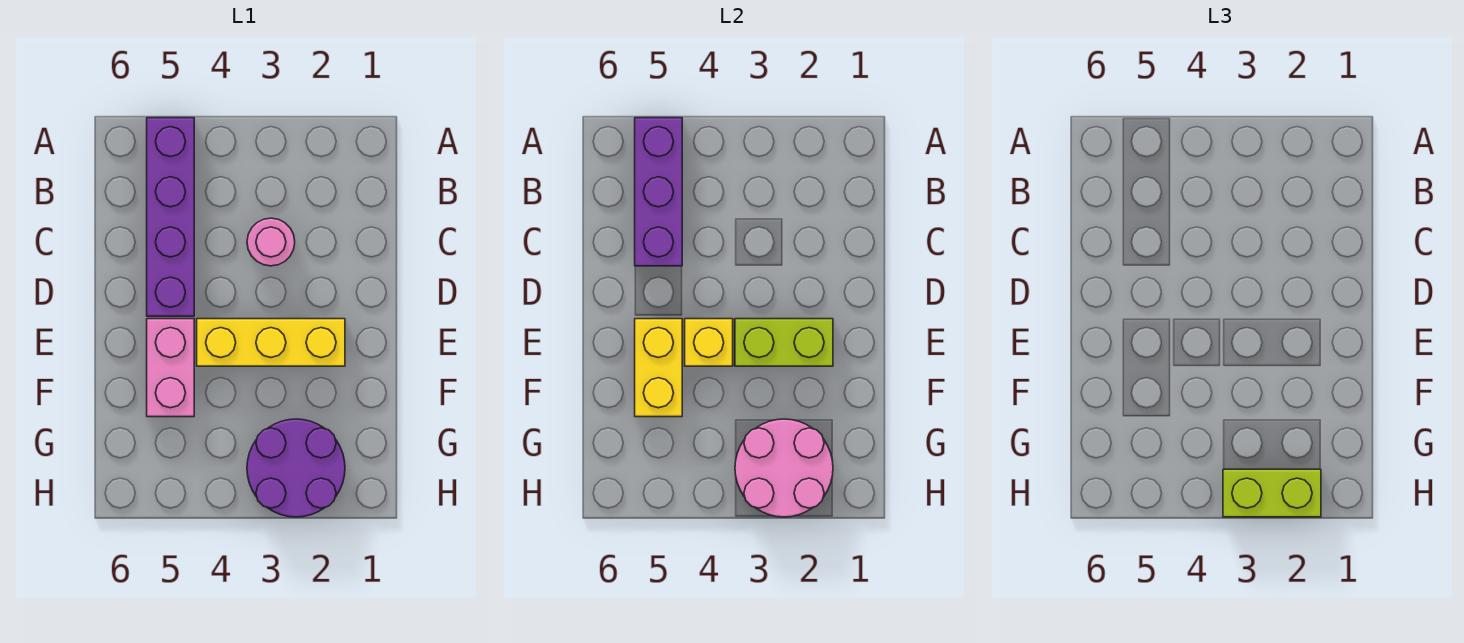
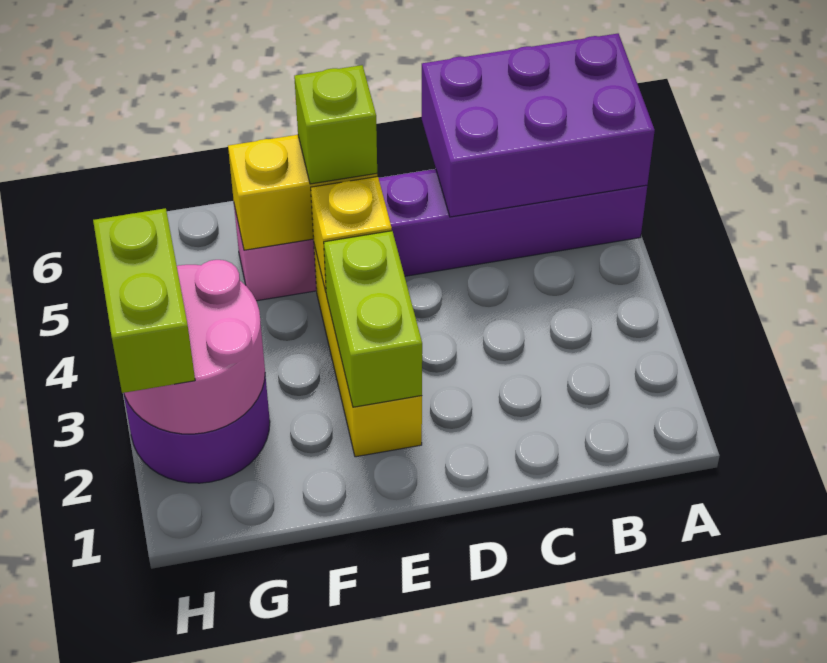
purple 1x3 brick [635,118,682,266] -> purple 2x3 brick [422,34,655,217]
pink 1x1 round brick [247,218,295,266] -> none
none -> lime 1x1 brick [294,65,377,184]

